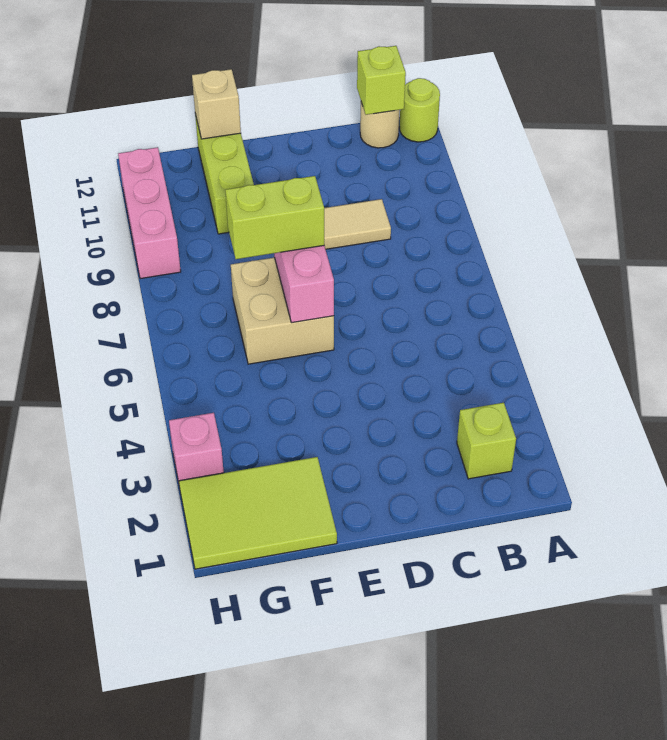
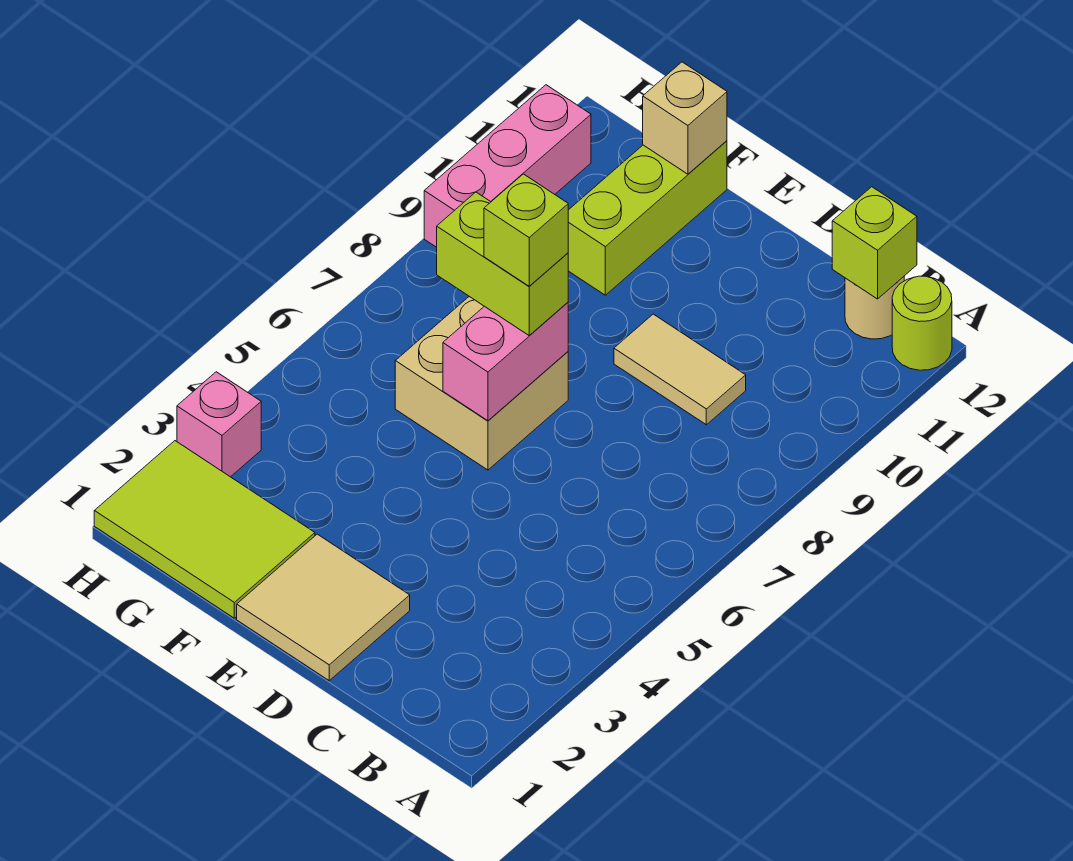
lime 1x1 brick [457,403,516,479] -> lime 1x1 brick moved to [484,174,568,286]
none -> tan 2x2 tile [237,534,410,680]

